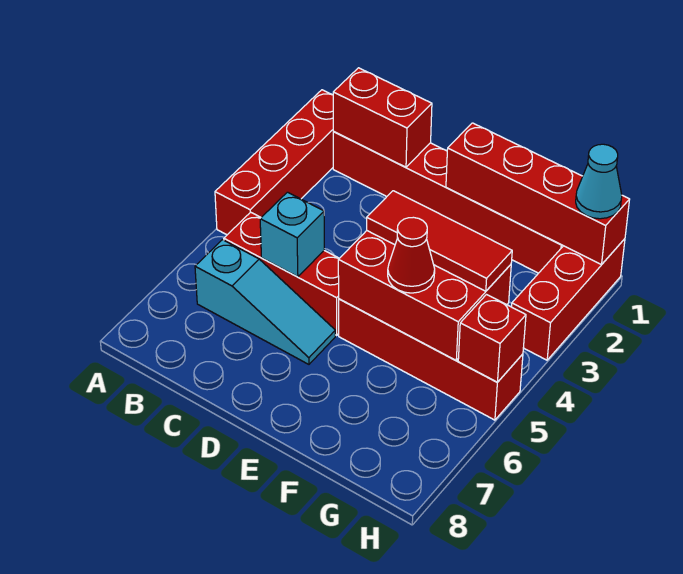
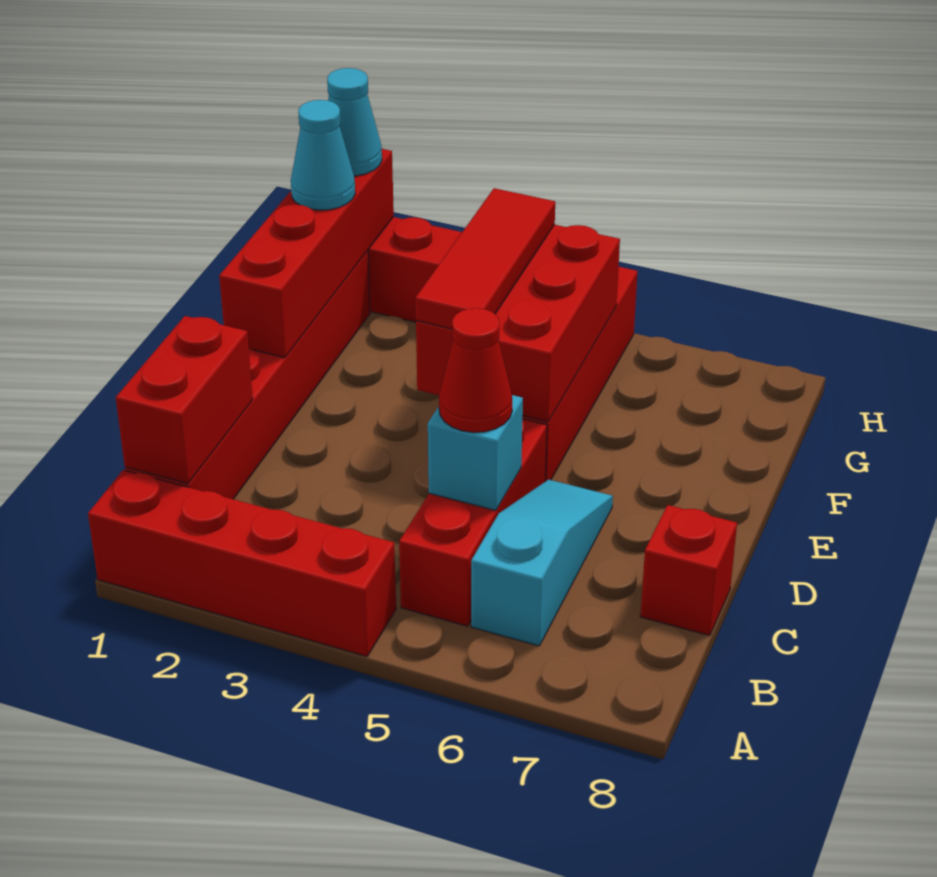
red 1x1 cone [388,217,435,293] -> red 1x1 cone moved to [439,308,512,433]
none -> cyan 1x1 cone [291,100,355,210]
red 1x1 brick [458,295,526,382] -> red 1x1 brick moved to [640,505,737,636]

